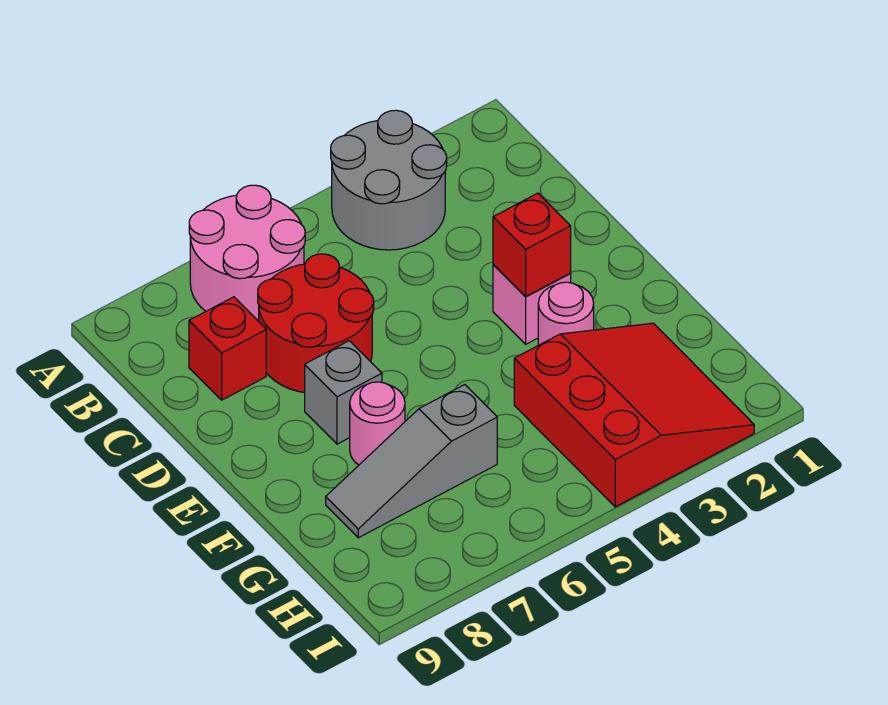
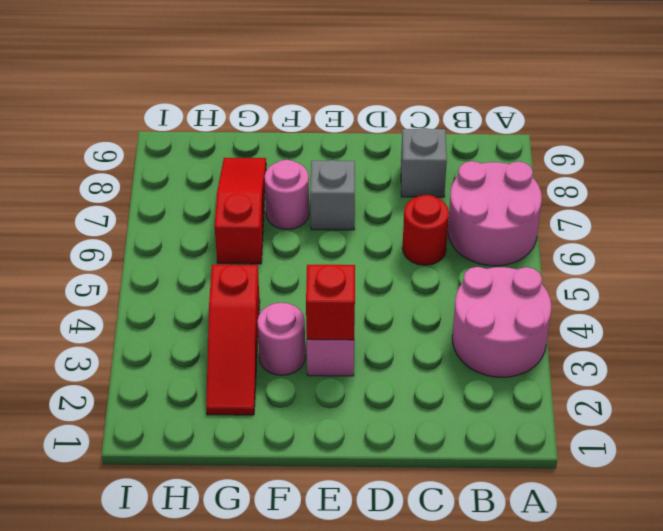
grey 2x2 round brick [331,110,447,250] -> pink 2x2 round brick [452,267,551,377]
red 2x2 round brick [258,254,374,393] -> red 1x1 round brick [402,195,449,265]
red 1x1 brick [189,297,266,400] -> grey 1x1 brick [401,128,447,197]
red 3x3 slope [514,323,754,507] -> red 1x3 slope [206,265,260,415]
grey 1x3 slope [326,385,497,538] -> red 1x3 slope [215,158,266,264]

